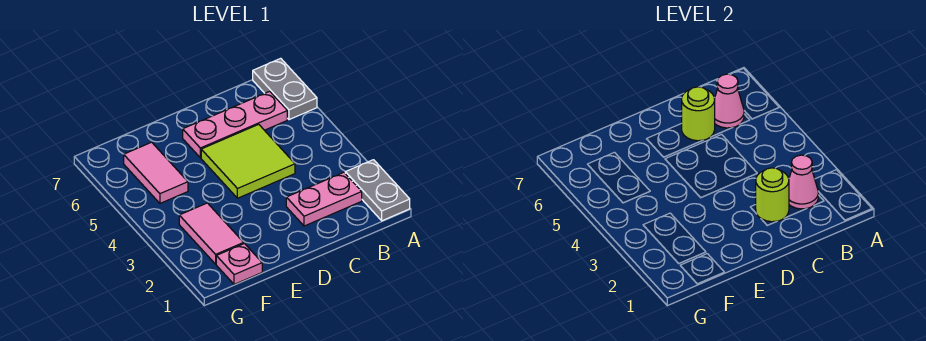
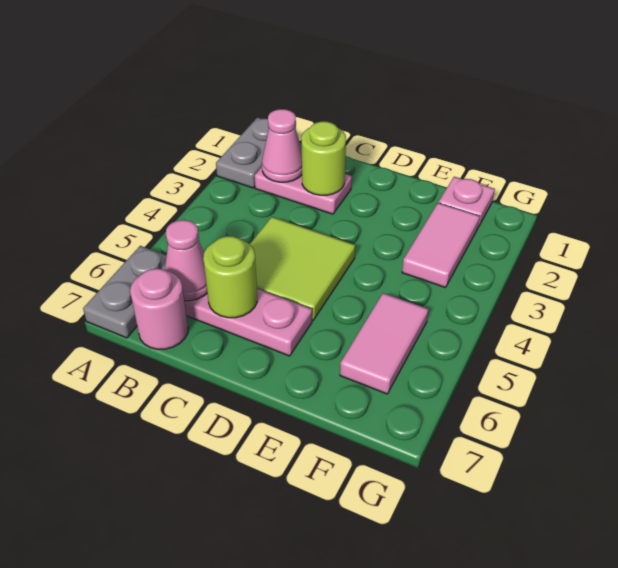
none -> pink 1x1 round brick [130,269,188,349]

